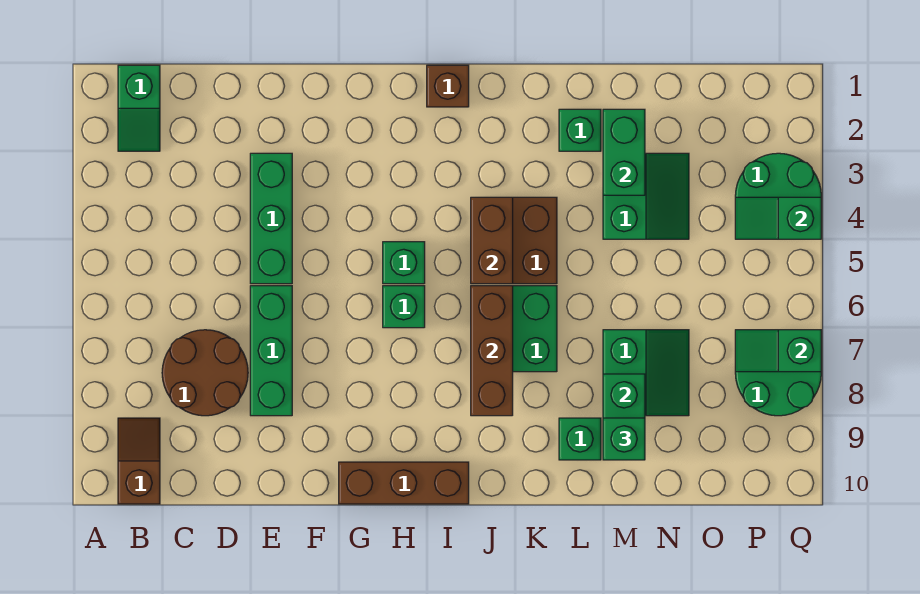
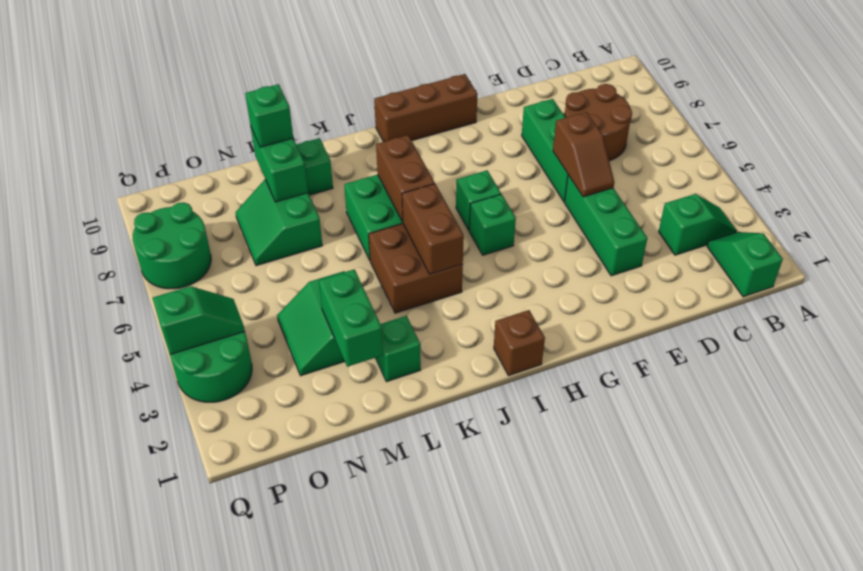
brown 1x2 slope [118,418,160,504] -> brown 1x2 slope moved to [553,112,614,197]
brown 1x3 brick [471,286,513,416] -> brown 1x2 brick [376,135,435,222]
green 1x2 slope [735,330,821,372] -> green 1x2 slope moved to [659,194,737,255]

